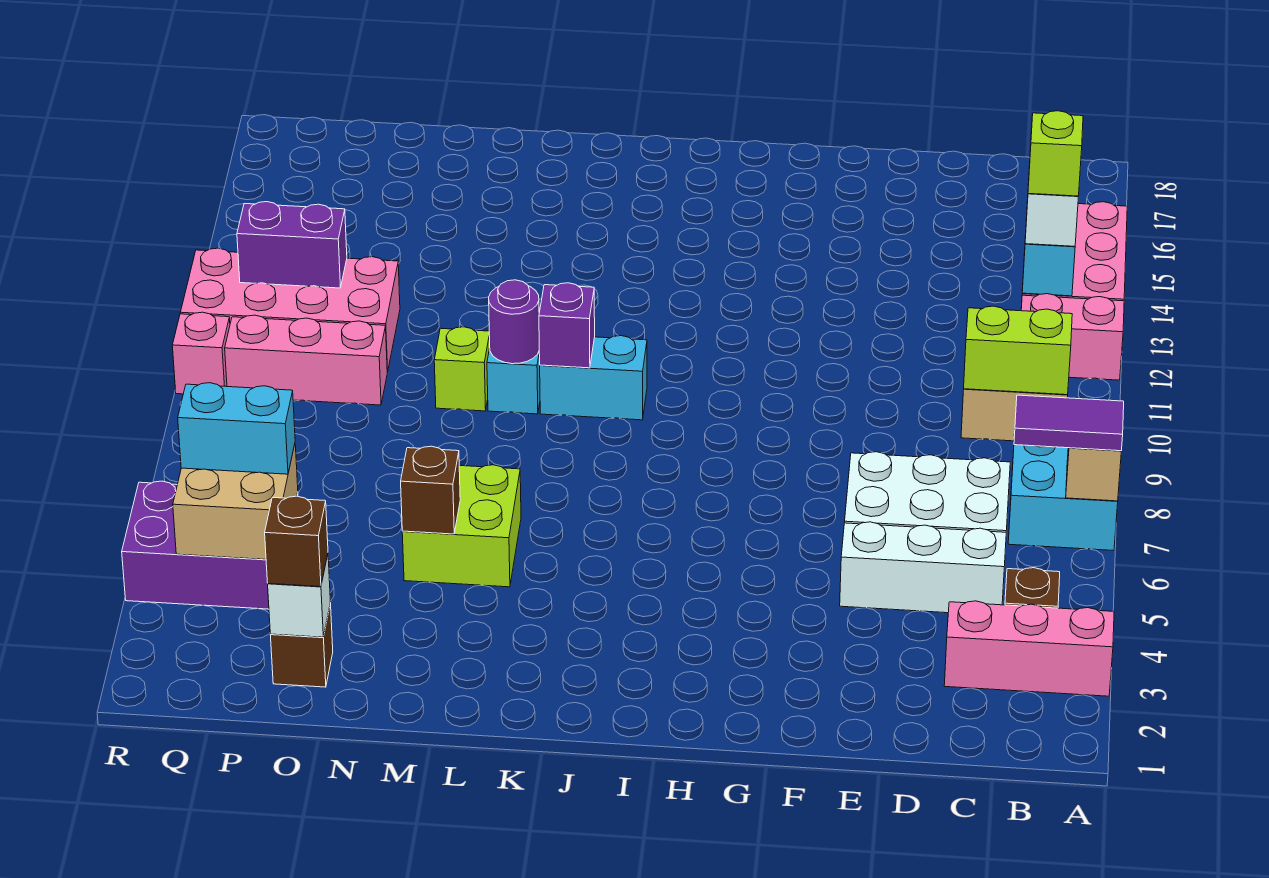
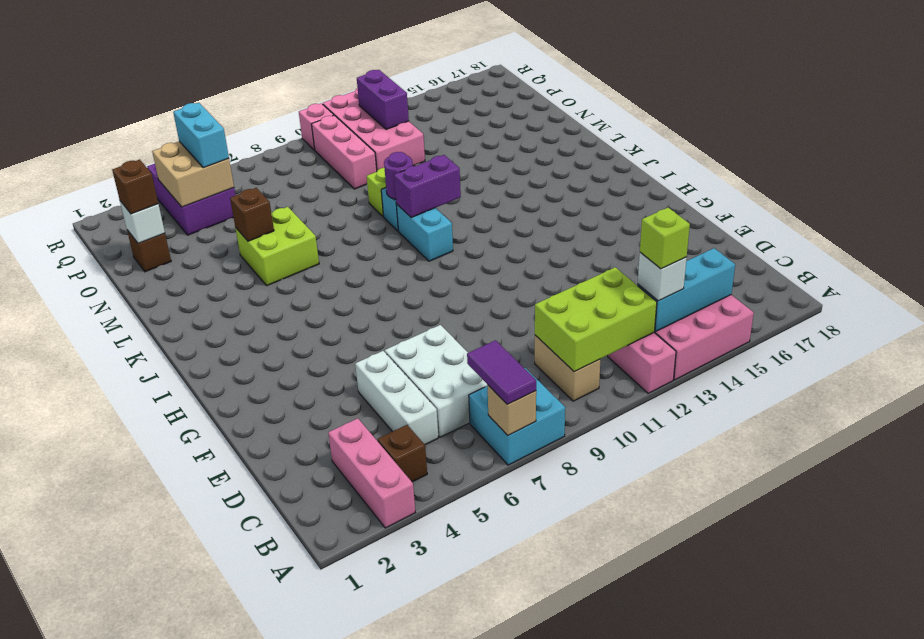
lime 1x2 brick [964,306,1072,395] -> lime 2x3 brick [535,267,657,372]
purple 1x1 brick [539,283,595,368] -> purple 1x2 brick [394,155,461,218]

